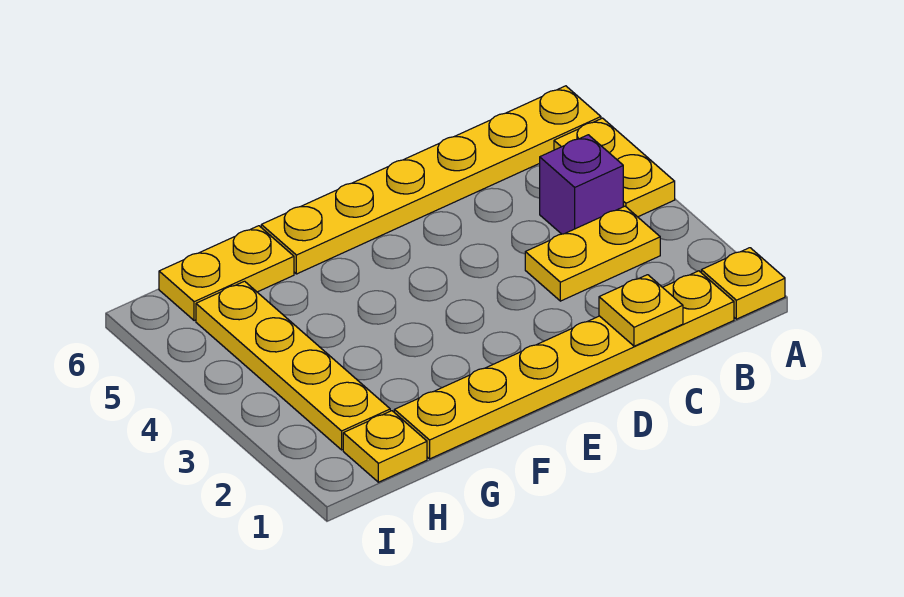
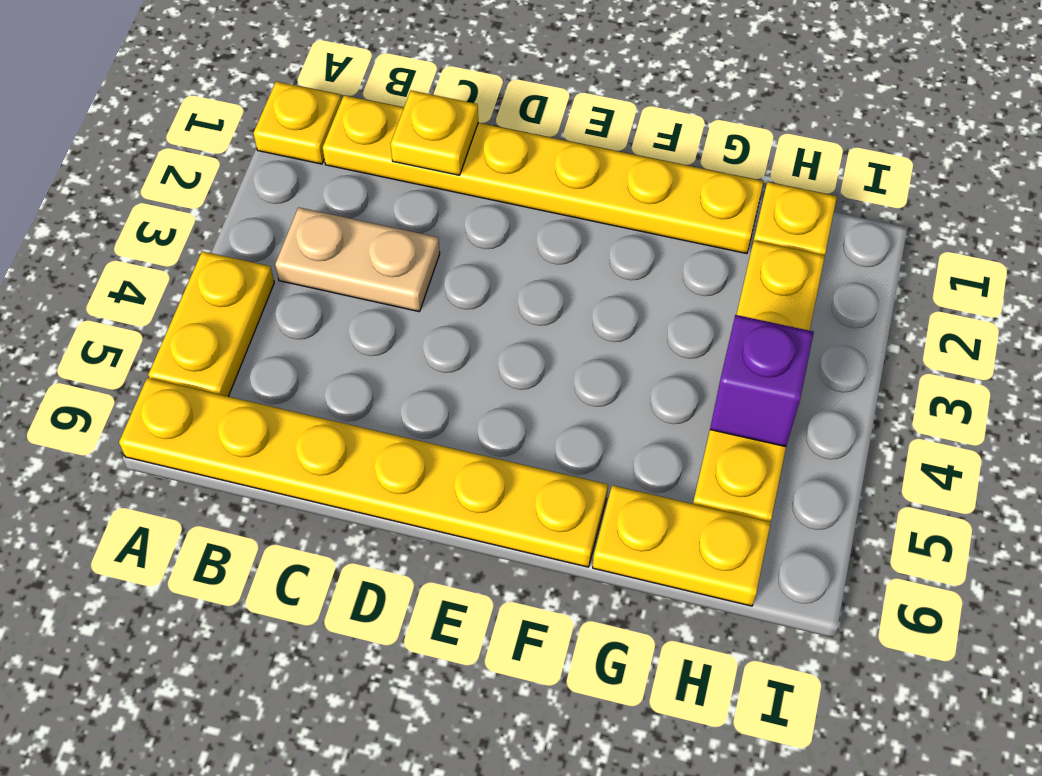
yellow 1x2 plate [525,206,660,301] -> tan 1x2 plate [275,207,440,312]
purple 1x1 brick [540,135,623,234] -> purple 1x1 brick moved to [710,315,814,447]

